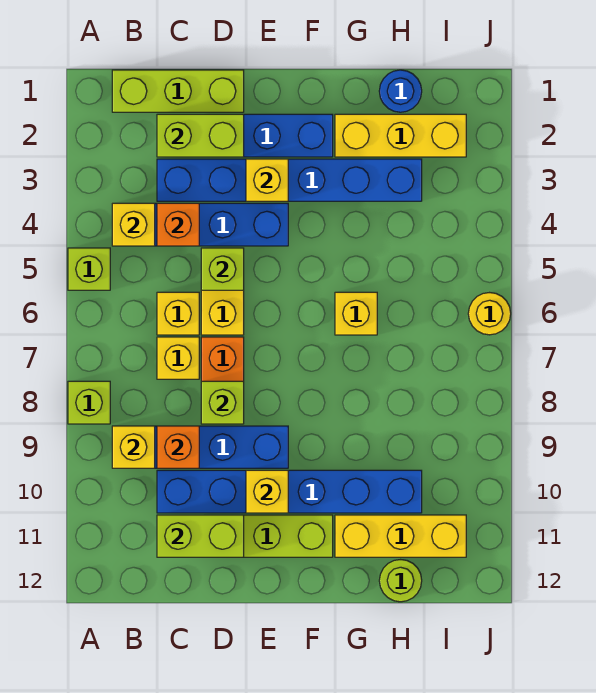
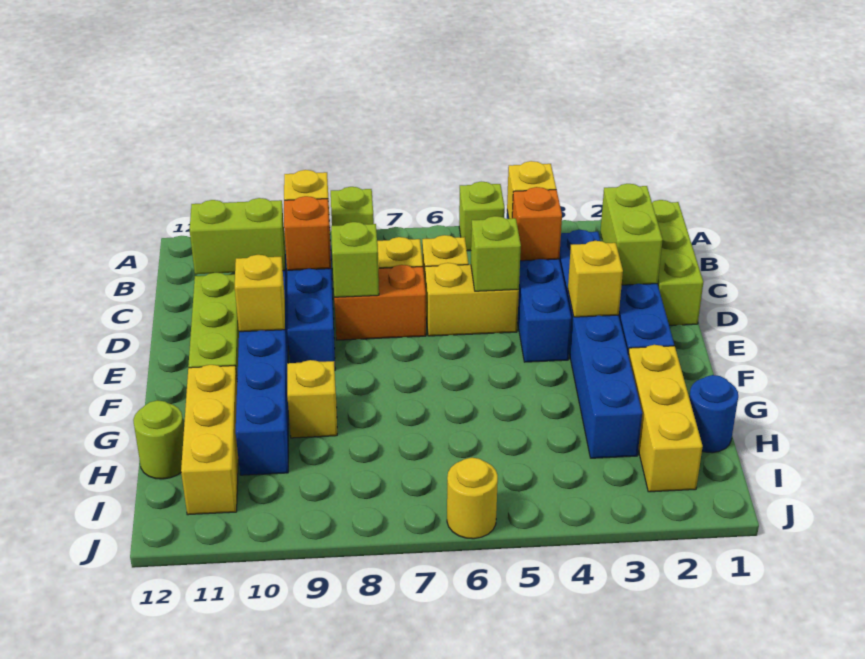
lime 1x2 brick [157,515,244,557] -> lime 1x2 brick turned to [190,198,285,274]
yellow 1x1 brick [335,292,377,335] -> yellow 1x1 brick moved to [287,360,337,438]

